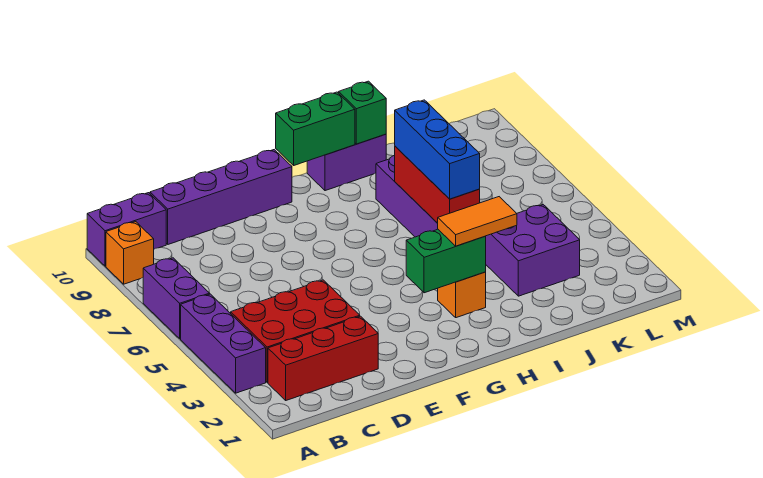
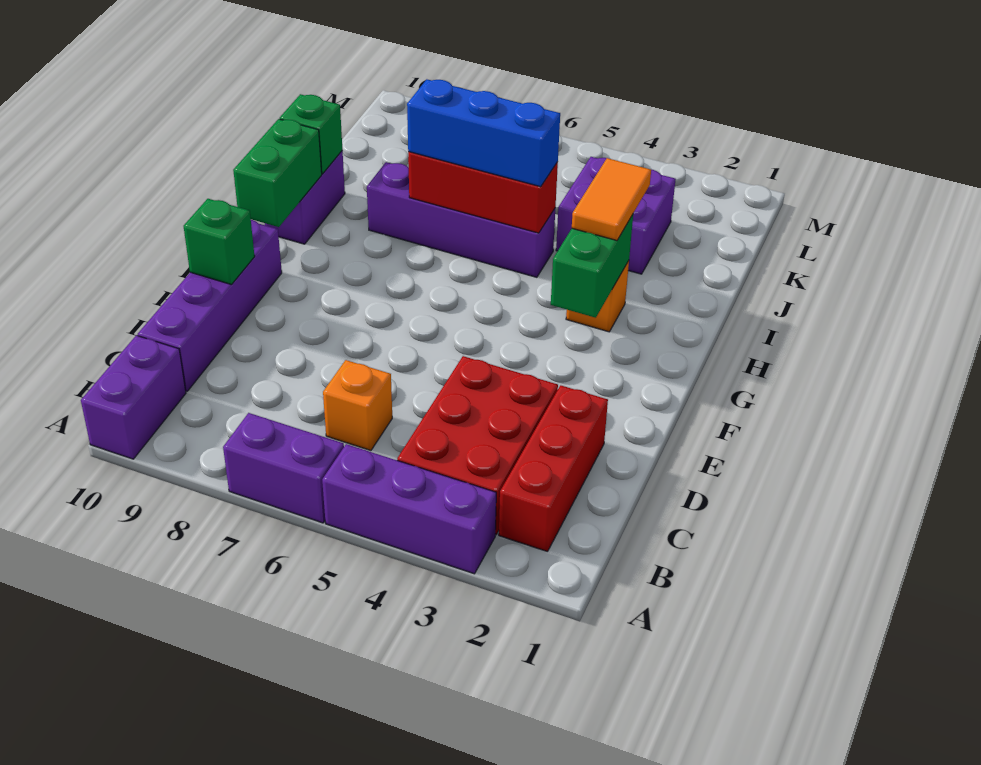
orange 1x1 brick [106,222,154,284] -> orange 1x1 brick moved to [323,360,392,451]
none -> green 1x1 brick [184,199,255,285]

